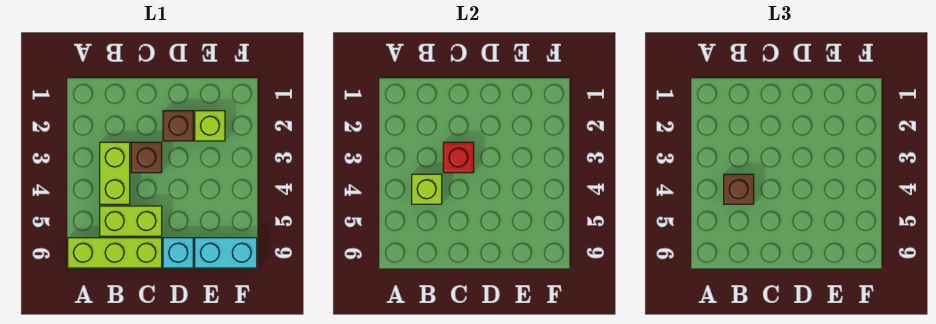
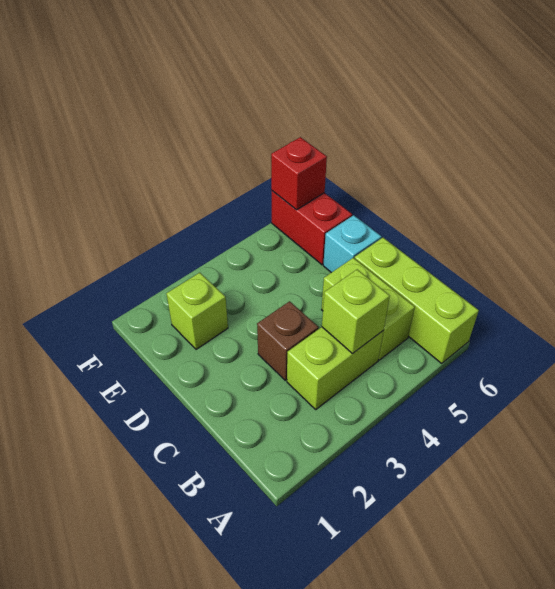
brown 1x1 brick [724,174,754,204] -> none
red 1x1 brick [443,142,474,173] -> red 1x1 brick moved to [271,137,327,210]
brown 1x1 brick [163,111,193,141] -> none
cyan 1x2 brick [195,238,257,268] -> red 1x2 brick [272,191,352,265]

